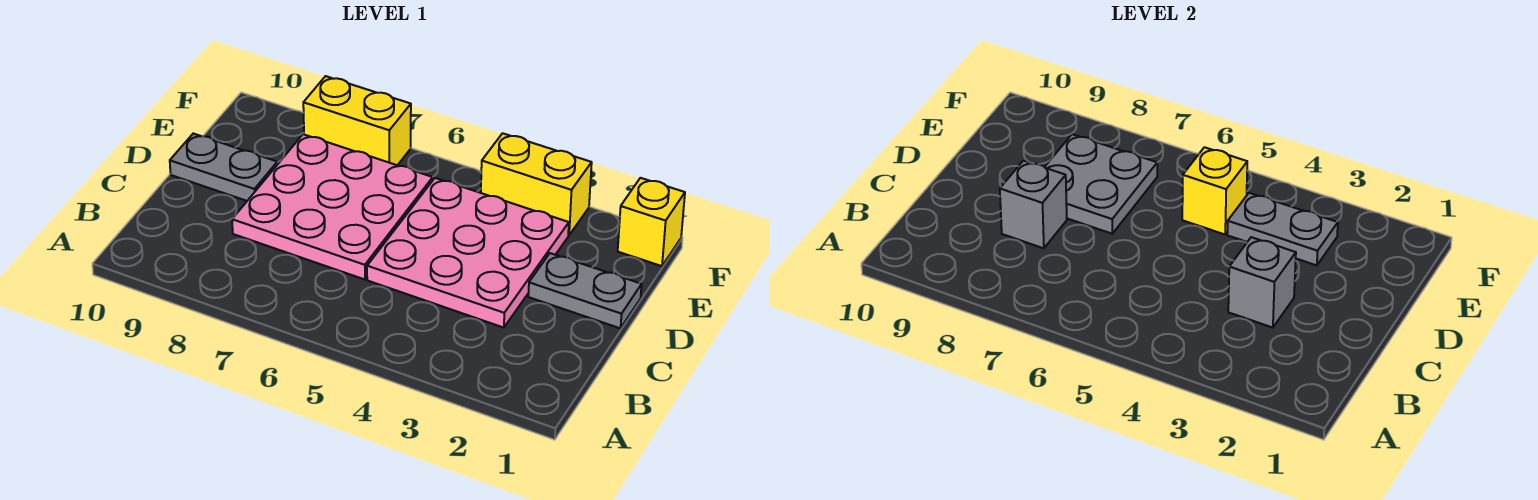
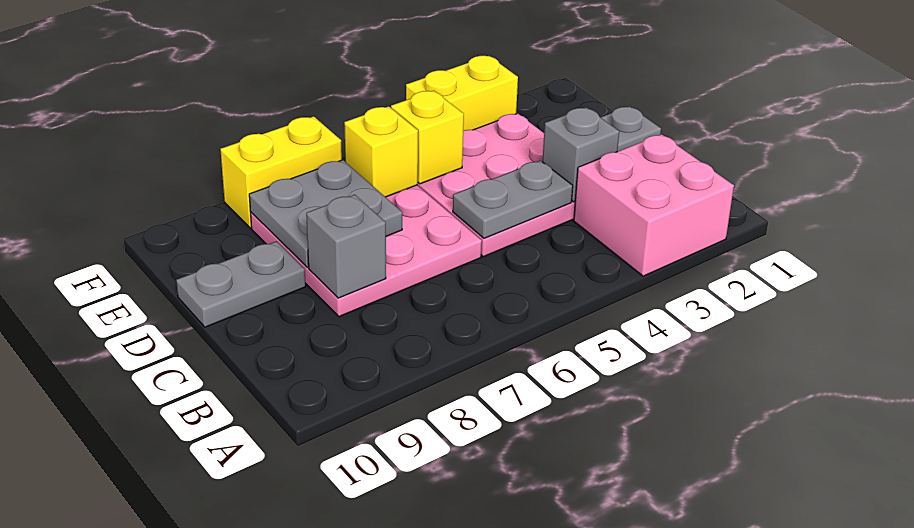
none -> pink 2x2 brick [574,134,734,276]
grey 1x2 plate [1227,193,1338,265] -> grey 1x2 plate moved to [453,160,573,238]
yellow 1x1 brick [618,178,685,266] -> yellow 1x1 brick moved to [344,106,418,197]

